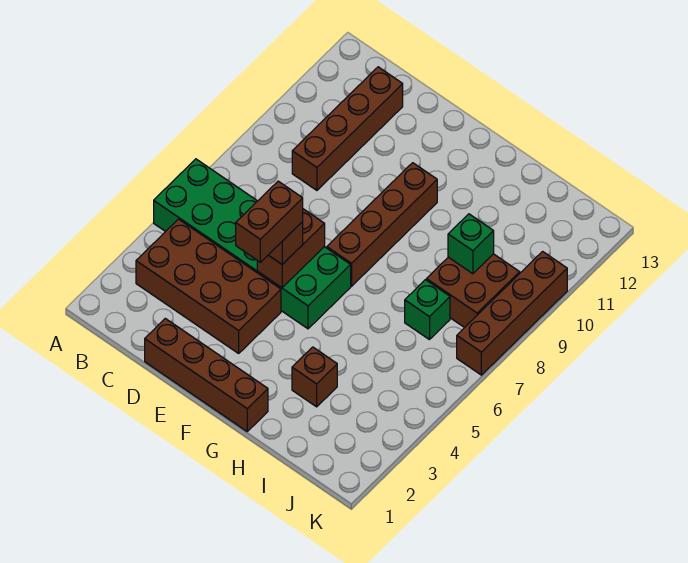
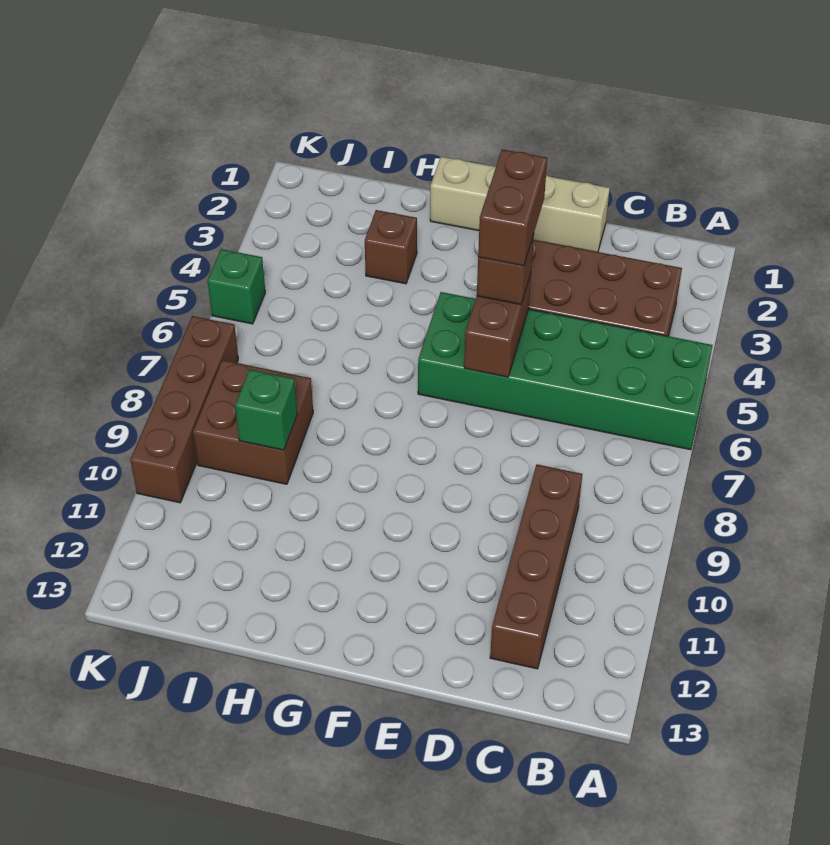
brown 1x4 brick [145,318,268,431] -> tan 1x4 brick [430,157,610,252]
brown 1x4 brick [327,163,437,286] -> none
green 1x1 brick [405,280,450,340] -> green 1x1 brick moved to [208,249,265,324]

